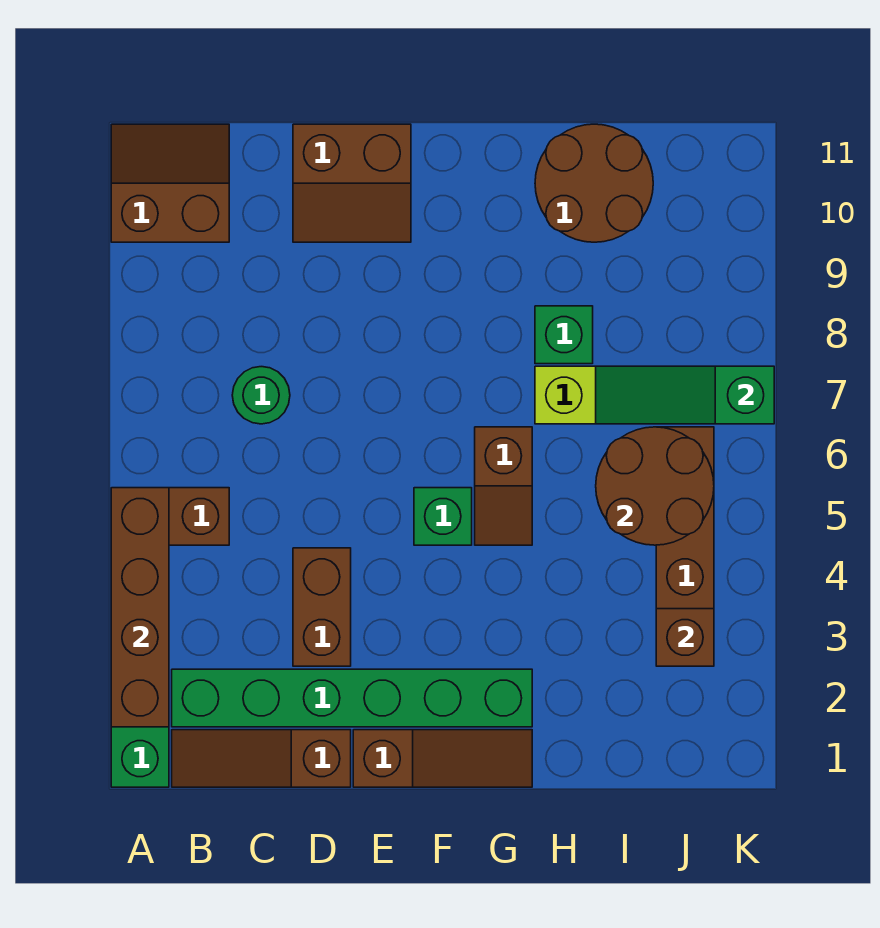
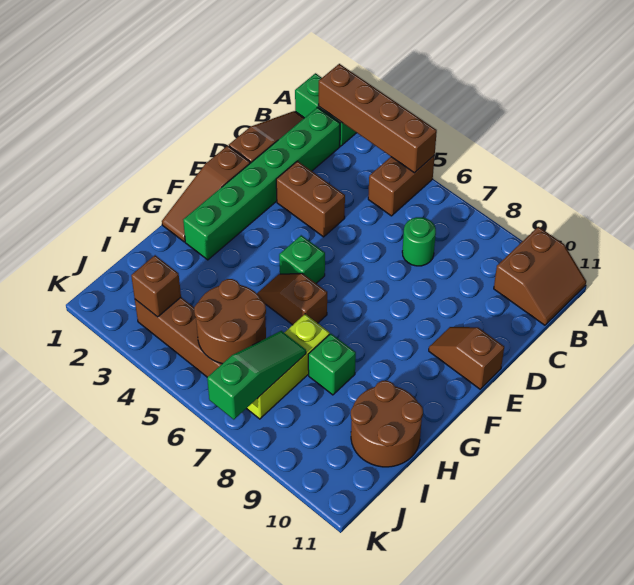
brown 2x2 slope [293,124,411,242] -> brown 1x2 slope [429,327,504,389]

